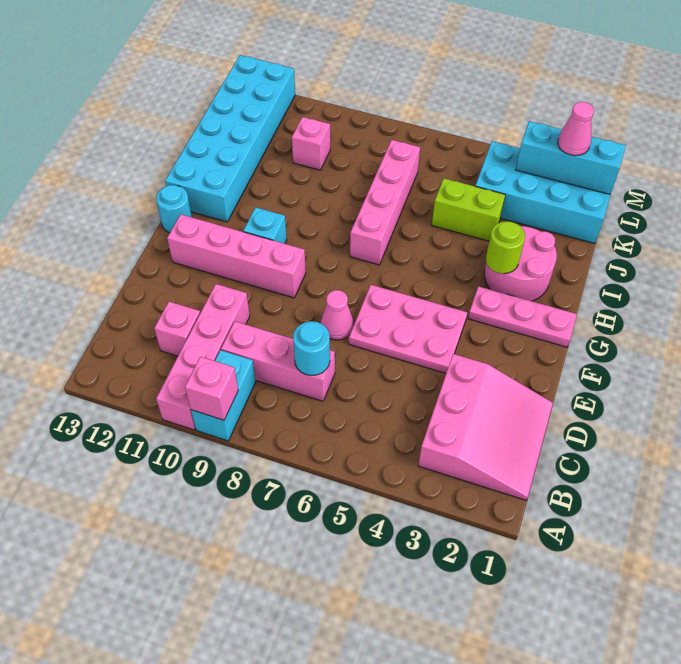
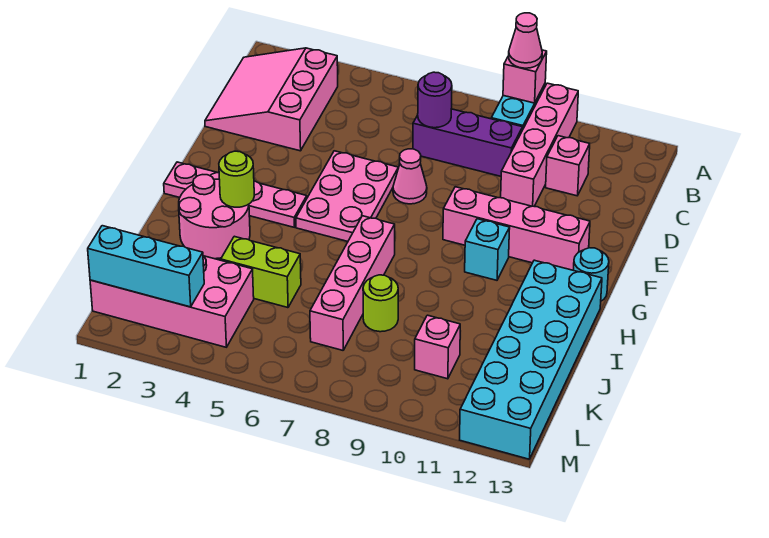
pink 1x3 brick [221,321,335,401] -> purple 1x3 brick [413,109,523,176]
cyan 1x1 round brick [293,321,330,375] -> purple 1x1 round brick [418,72,452,128]
pink 2x3 plate [349,285,467,373] -> pink 2x3 plate turned to [296,151,398,241]
pink 1x3 plate [468,286,577,347] -> pink 1x4 plate [164,162,307,227]
none -> lime 1x1 round brick [363,275,398,332]
cyan 2x4 brick [475,141,610,243] -> pink 2x4 brick [90,256,254,347]
pink 1x1 cone [558,102,594,156] -> pink 1x1 cone moved to [509,13,542,68]

